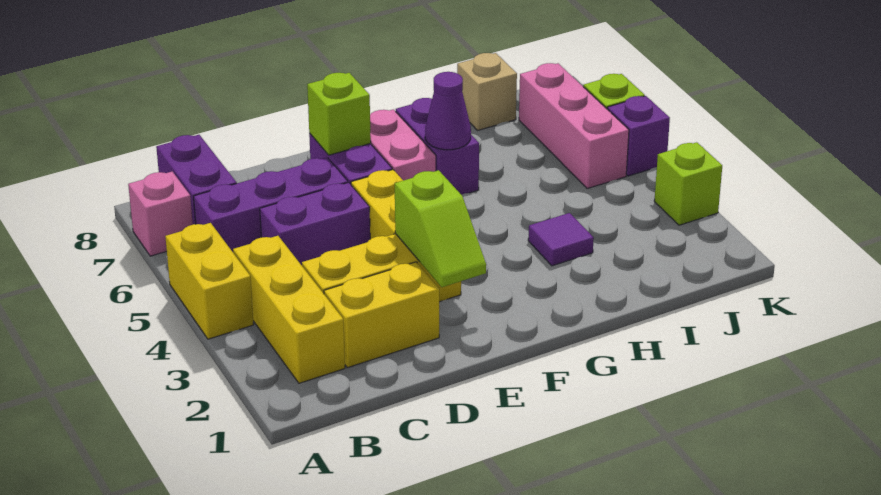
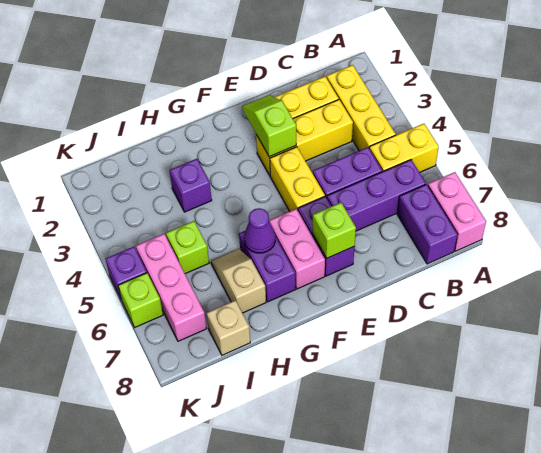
yellow 1x2 brick [165,223,254,339] -> yellow 1x2 brick turned to [369,124,439,172]
pink 1x1 brick [128,172,193,256] -> pink 1x2 brick [428,172,486,251]
purple 1x1 tile [528,213,594,266] -> purple 1x1 brick [170,159,212,212]
none -> tan 1x2 slope [211,249,266,313]
lime 1x1 brick [654,142,722,225] -> lime 1x1 brick moved to [166,221,209,274]

